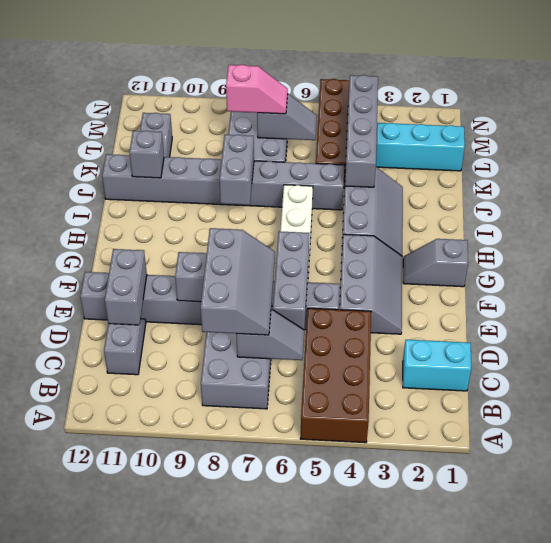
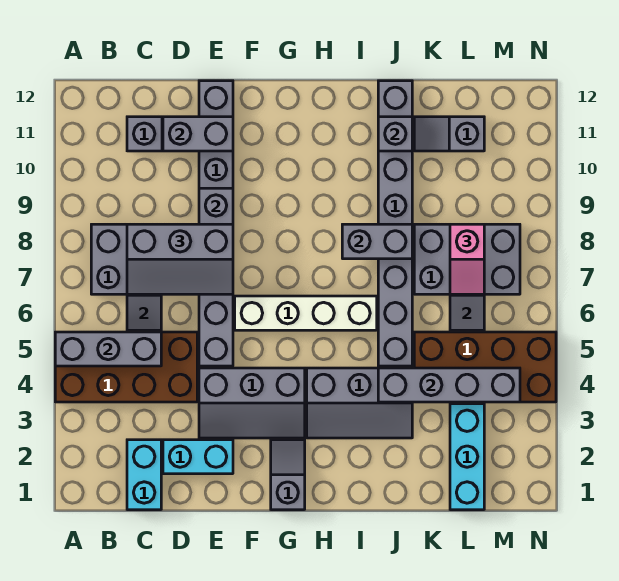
none -> cyan 1x2 brick [163,440,233,474]
grey 1x3 brick [273,231,309,330] -> grey 1x3 brick moved to [55,332,161,366]

